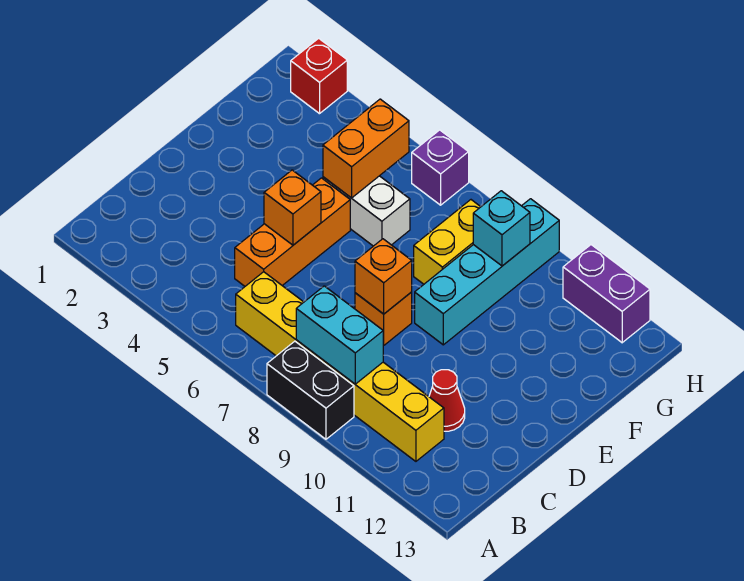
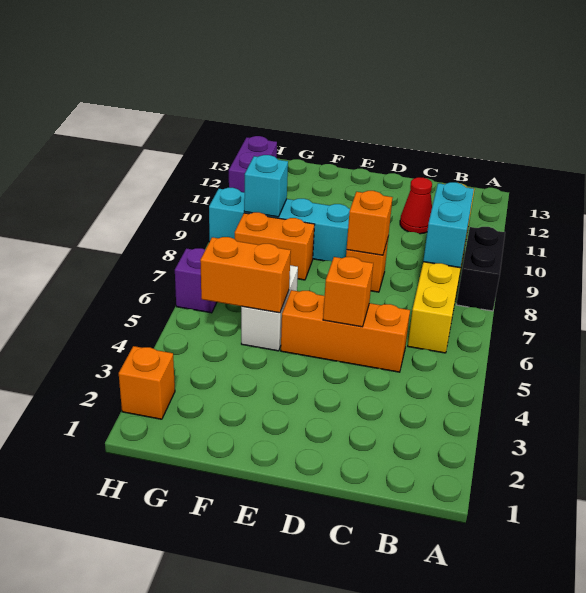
yellow 1x2 brick [414,200,481,284] -> orange 1x2 brick [235,212,315,280]
red 1x1 brick [291,38,347,114] -> orange 1x1 brick [119,346,175,419]

